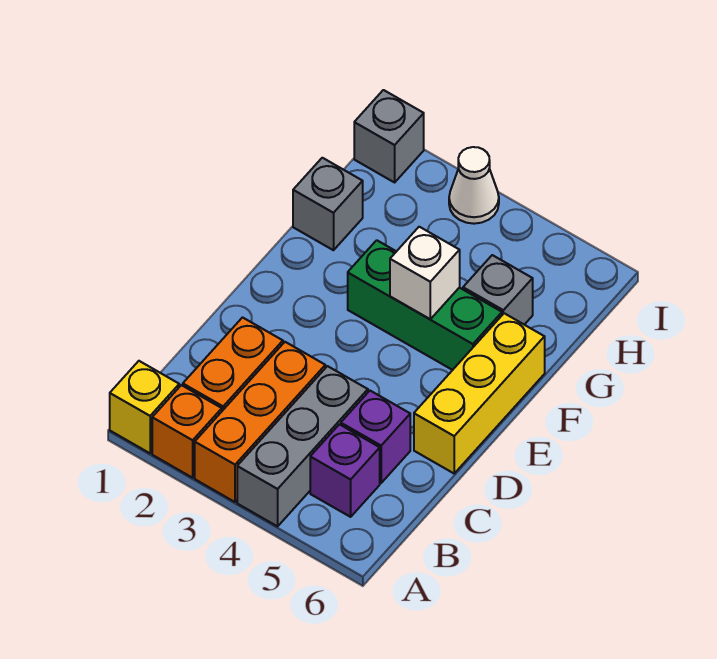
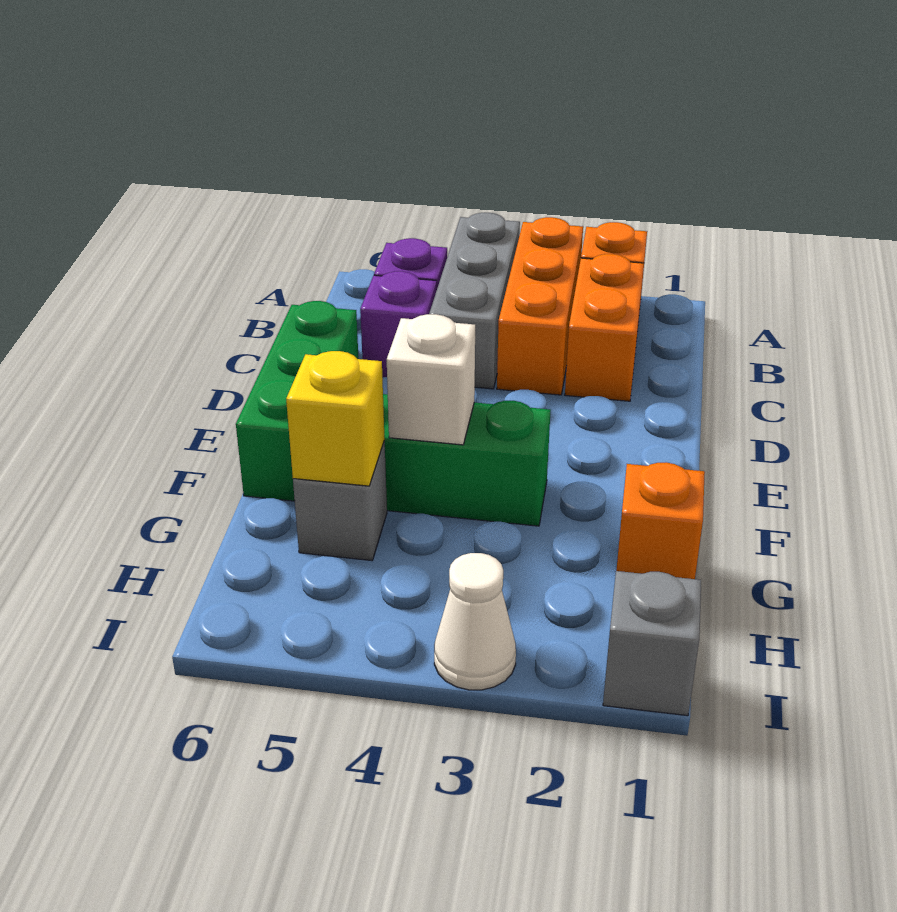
yellow 1x1 brick [110,361,179,453] -> yellow 1x1 brick moved to [286,351,385,486]
yellow 1x3 brick [414,313,545,473] -> green 1x3 brick [236,301,359,501]
grey 1x1 brick [293,158,363,250] -> orange 1x1 brick [616,462,705,579]

